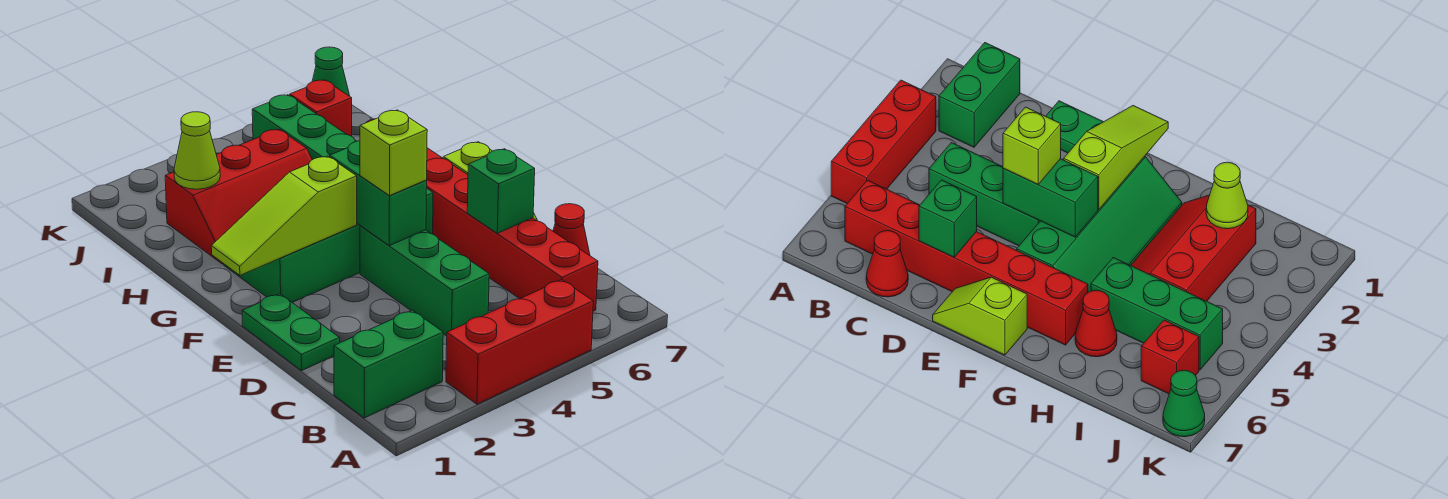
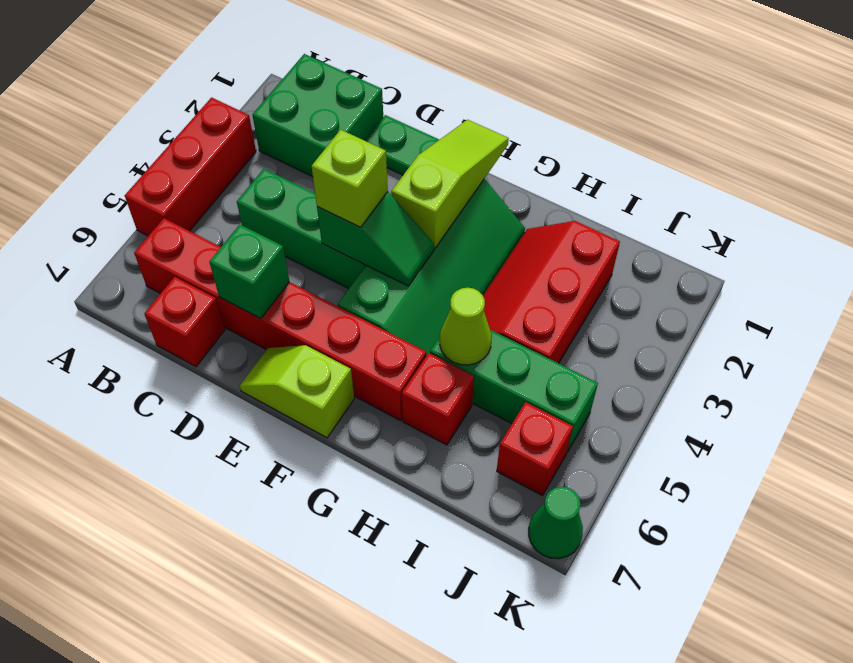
green 1x2 brick [334,310,443,418] -> green 2x2 brick [253,54,383,177]
red 1x1 cone [553,204,590,255] -> red 1x1 brick [144,277,225,367]
green 1x2 brick [330,141,427,246] -> green 1x2 slope [317,192,434,286]
red 1x1 cone [1075,290,1117,357] -> red 1x1 brick [402,353,474,445]
lime 1x1 cone [174,112,220,189] -> lime 1x1 cone moved to [440,288,492,365]

